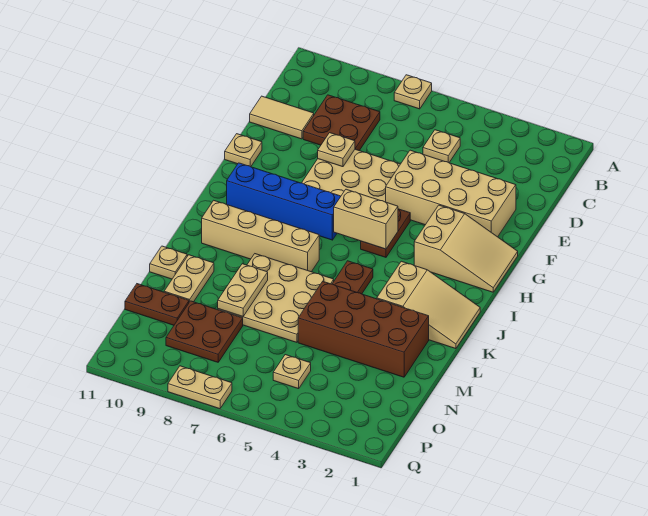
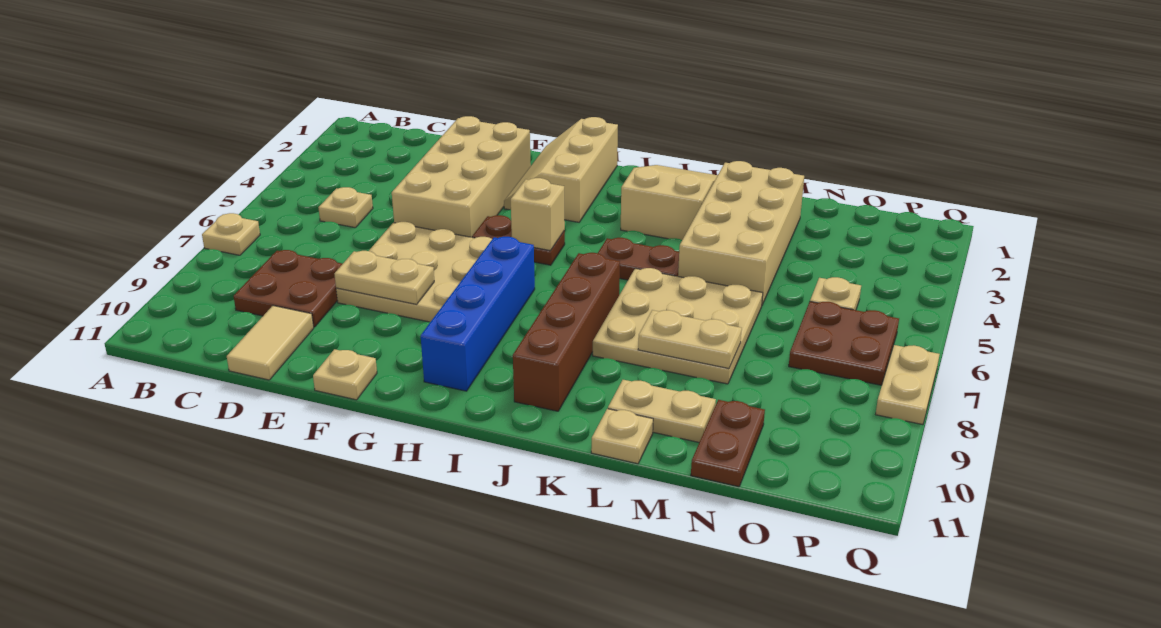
tan 1x1 plate [318,133,355,167] -> tan 1x2 plate [334,251,434,304]
tan 2x3 slope [414,205,518,292] -> tan 2x3 slope turned to [504,117,618,222]
tan 1x2 brick [334,189,398,249] -> tan 1x1 brick [511,178,565,251]
tan 1x4 brick [202,200,319,272] -> brown 1x4 brick [513,253,620,411]
brown 2x4 brick [298,282,429,377] -> tan 2x4 brick [678,161,804,305]
brown 2x2 plate [166,301,243,362] -> brown 2x2 plate moved to [789,302,899,385]

